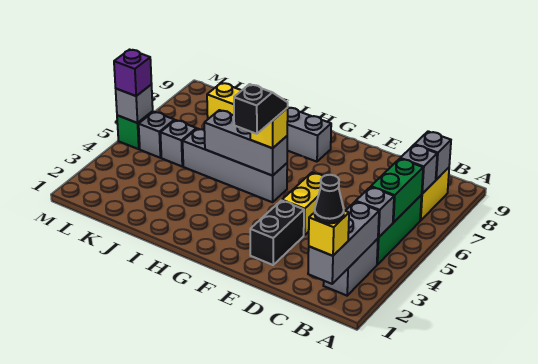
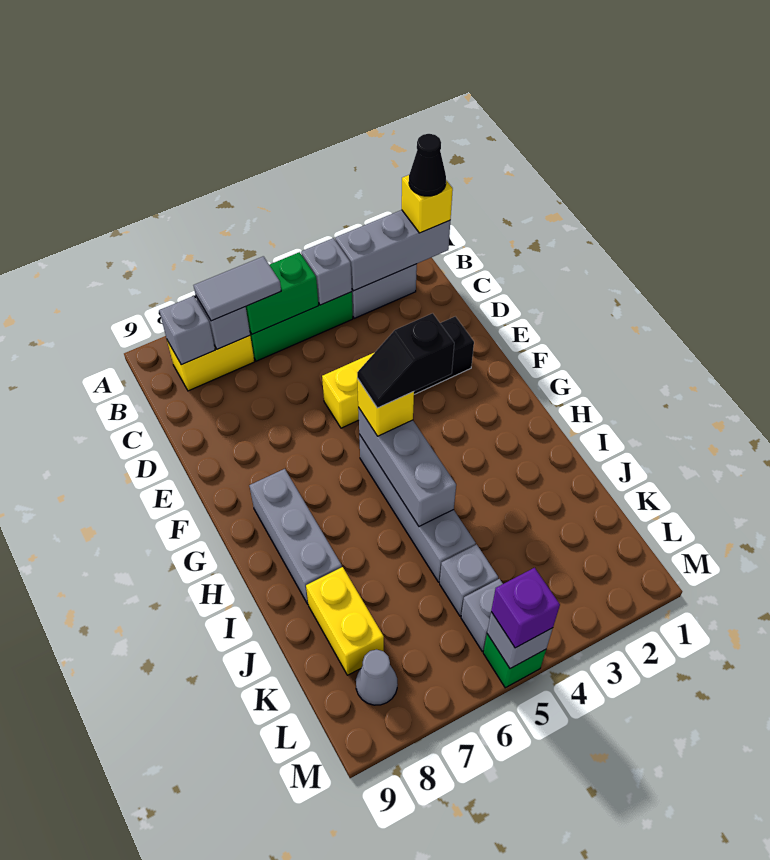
none -> grey 1x2 tile [194,256,281,321]
none -> grey 1x1 cone [356,650,398,705]

